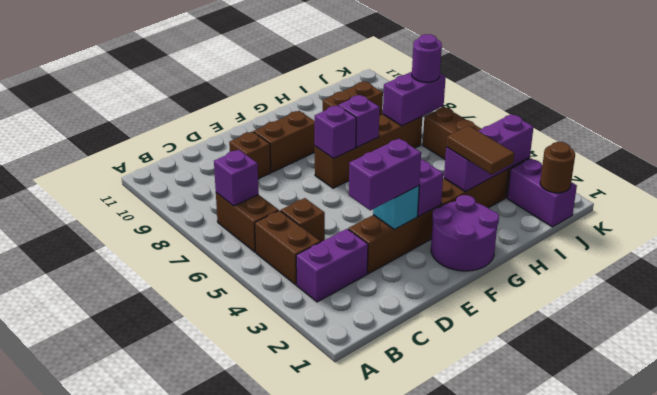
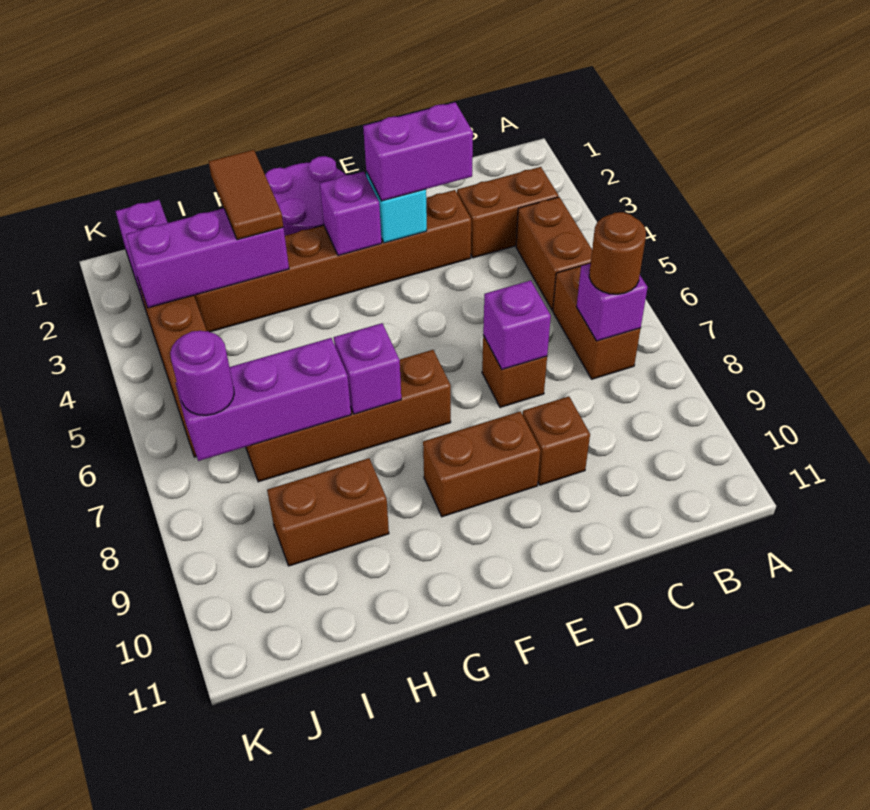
purple 1x2 brick [296,229,368,302] -> brown 1x2 brick [457,167,559,258]
brown 1x1 brick [281,198,325,242] -> brown 1x1 brick moved to [482,335,547,407]
purple 1x1 brick [315,105,356,159] -> purple 1x1 brick moved to [483,280,551,369]
purple 1x2 brick [383,72,446,126] -> purple 1x3 brick [176,338,351,461]
brown 1x1 round brick [540,142,575,193] -> brown 1x1 round brick moved to [589,212,646,294]

